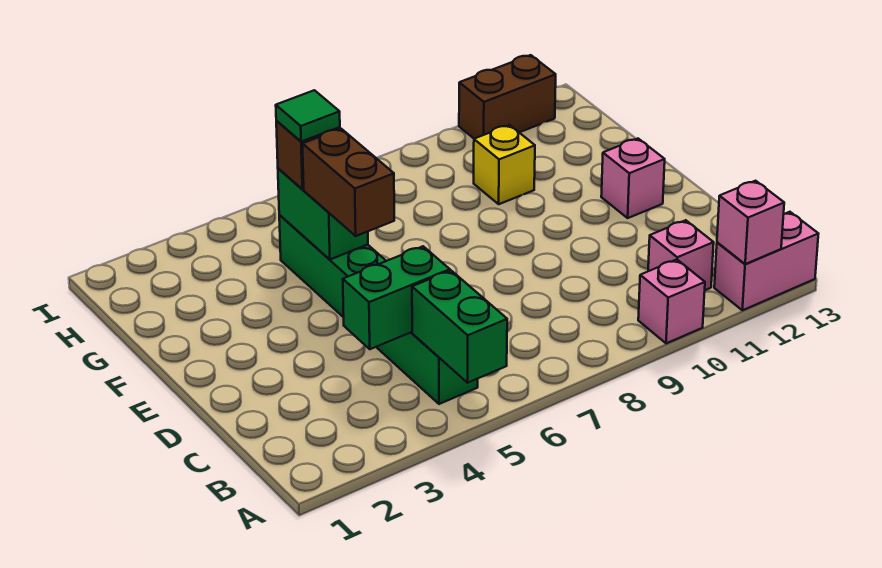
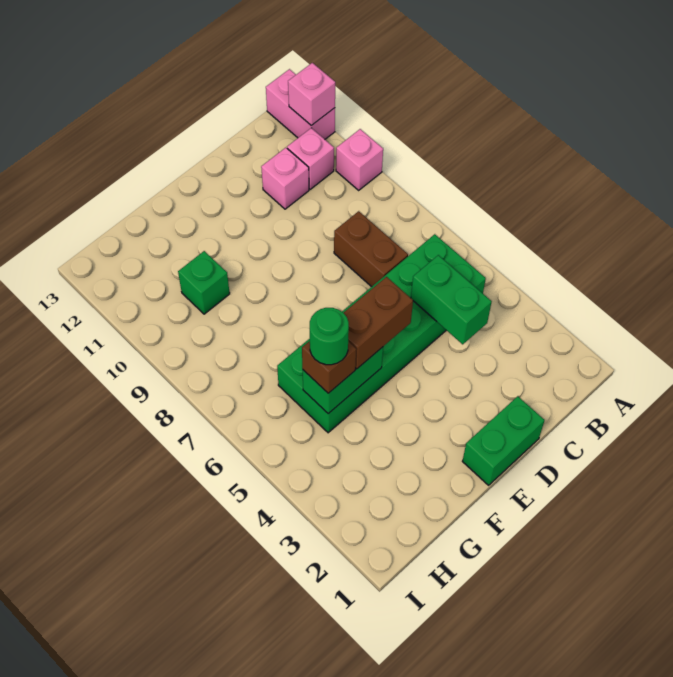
green 1x2 brick [412,271,507,383] -> green 1x2 brick moved to [462,396,545,485]
green 1x6 brick [279,215,478,404] -> green 2x6 brick [277,234,486,433]
pink 1x1 brick [601,139,665,218] -> pink 1x1 brick moved to [261,148,309,209]
green 1x1 tile [276,90,340,142] -> green 1x1 round brick [310,308,349,365]
yellow 1x1 brick [474,125,535,204] -> green 1x1 brick [178,251,230,314]
brown 1x2 brick [459,55,556,139] -> brown 1x2 brick moved to [334,211,408,287]

